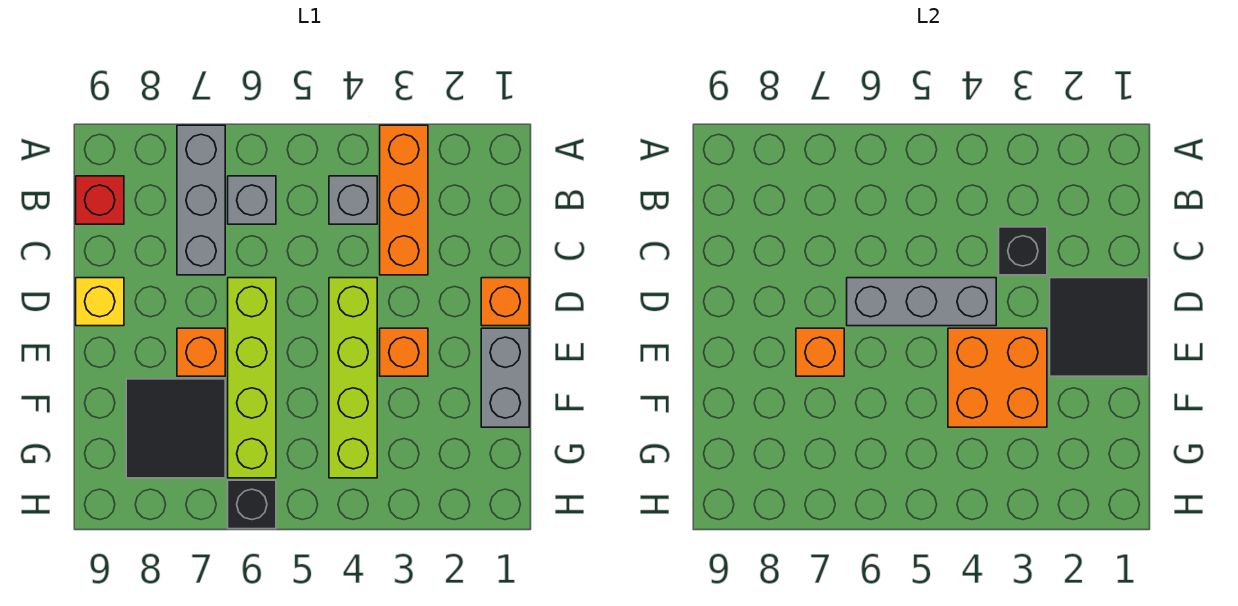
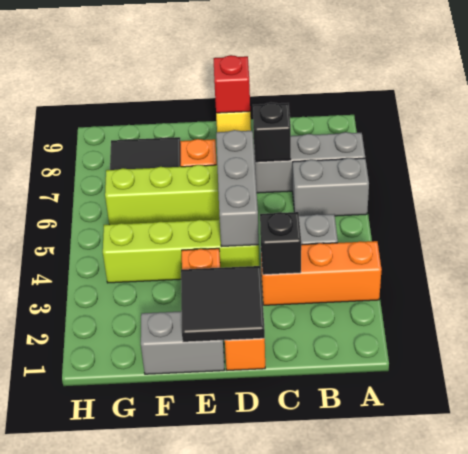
grey 1x1 brick [228,176,276,224] -> grey 1x2 brick [293,158,369,216]
red 1x1 brick [76,176,124,224] -> red 1x1 brick moved to [214,55,250,113]
orange 2x2 brick [948,328,1047,427] -> none
orange 1x1 brick [796,328,844,376] -> none
black 1x1 brick [228,480,276,529] -> black 1x1 brick moved to [253,103,291,162]

